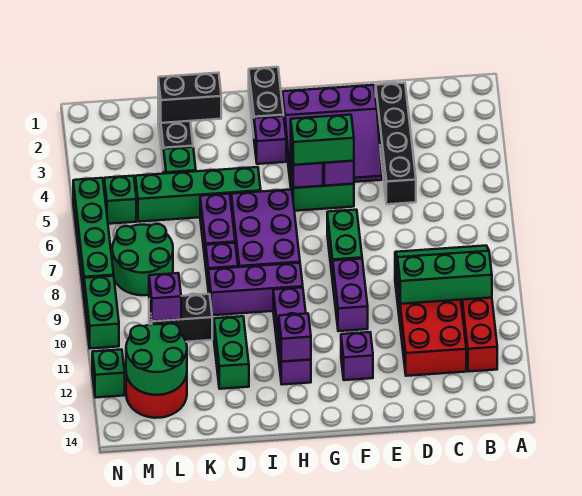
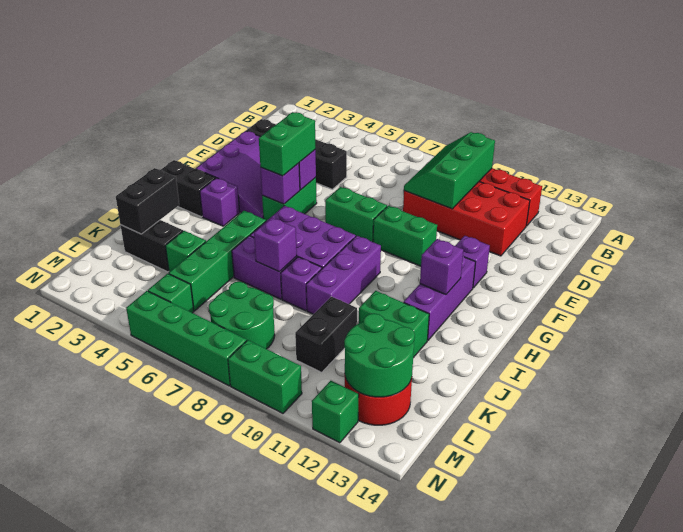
purple 1x2 brick [333,259,368,331] -> green 1x2 brick [373,206,437,266]
purple 1x3 brick [273,287,311,385] -> purple 1x3 brick turned to [404,256,475,340]
purple 1x1 brick [149,273,181,321] -> purple 1x1 brick moved to [254,218,297,272]

